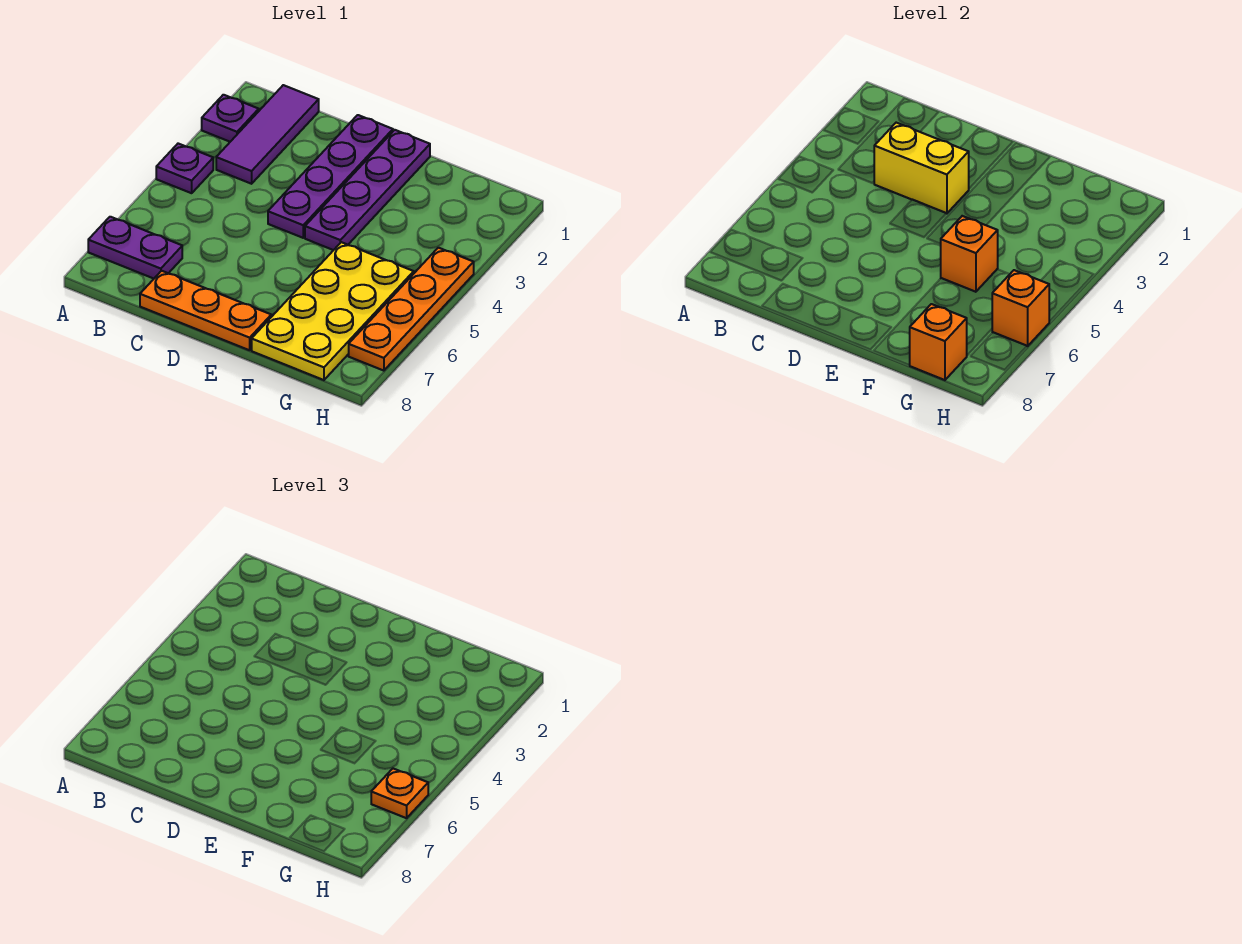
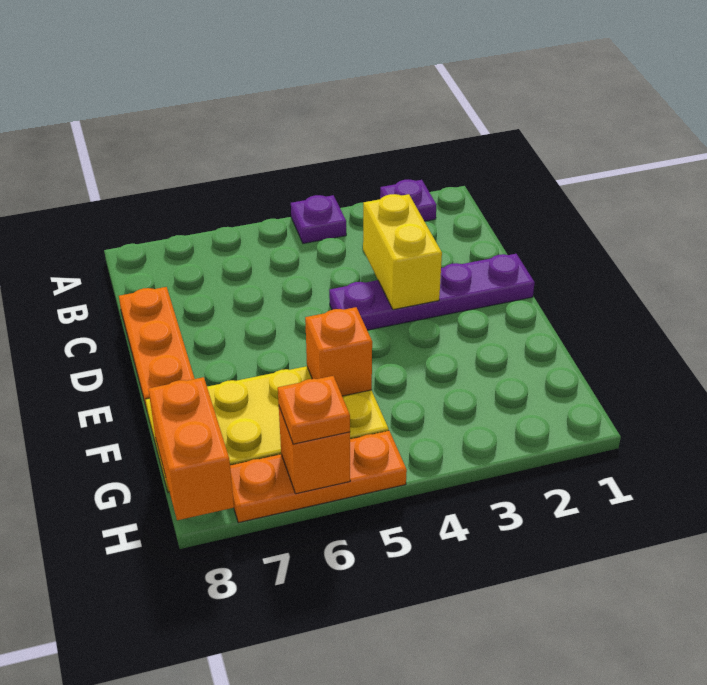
purple 1x2 plate [88,217,182,279] -> none
purple 1x3 tile [216,85,319,184] -> none
purple 1x4 plate [305,130,430,250] -> none
orange 1x1 brick [910,304,967,380] -> orange 1x2 brick [148,377,234,520]
orange 1x4 plate [349,248,474,371] -> orange 1x3 plate [230,431,407,523]

